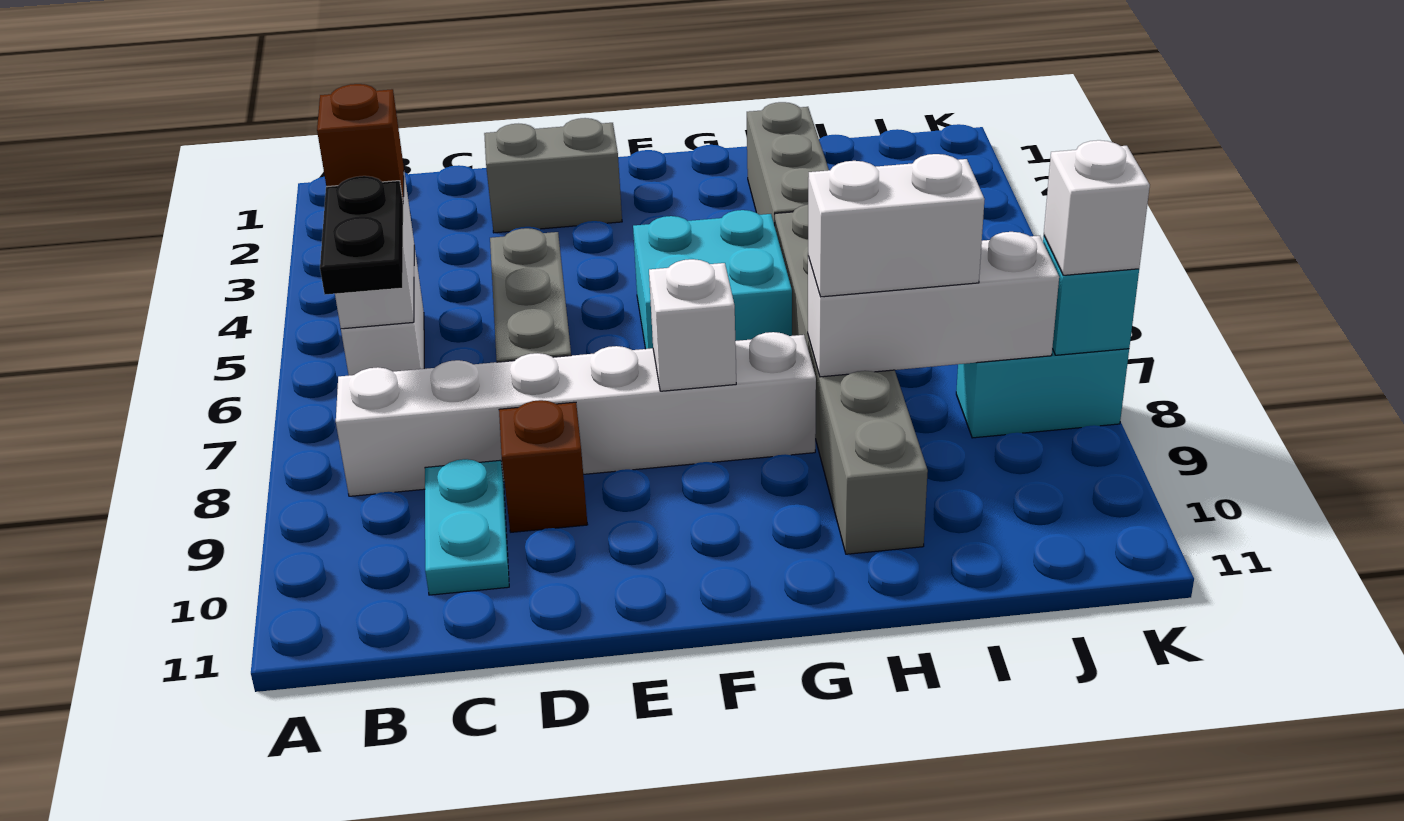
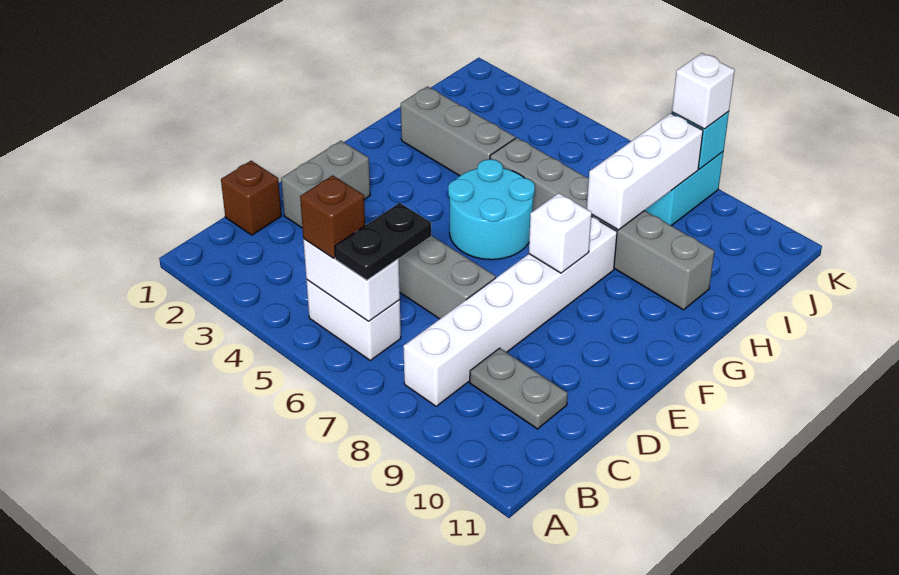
black 1x2 plate [320,176,403,294] -> black 1x2 plate turned to [335,203,431,280]
cyan 1x2 plate [425,459,509,595] -> grey 1x2 plate [470,348,568,429]
brown 1x1 brick [499,400,588,532] -> brown 1x1 brick moved to [221,161,281,235]
cyan 2x2 brick [633,210,792,349] -> cyan 2x2 round brick [448,159,535,260]
white 1x2 brick [808,154,985,297] -> none

